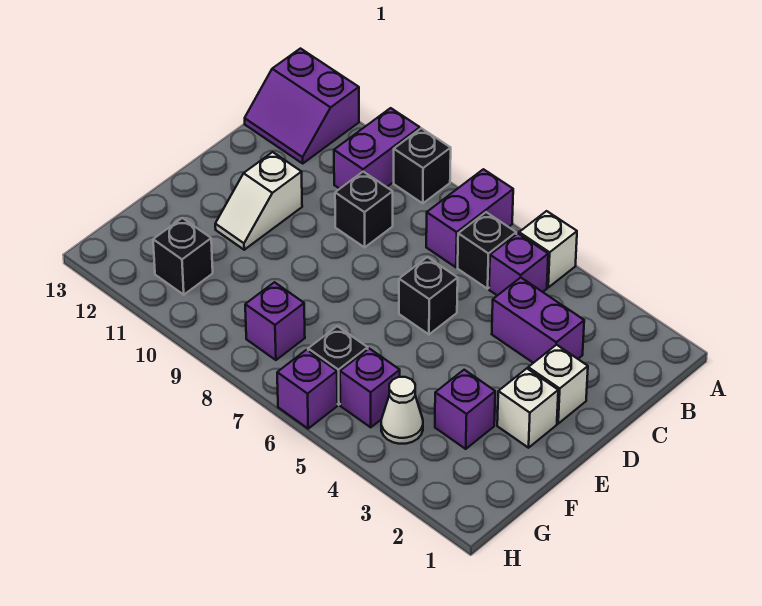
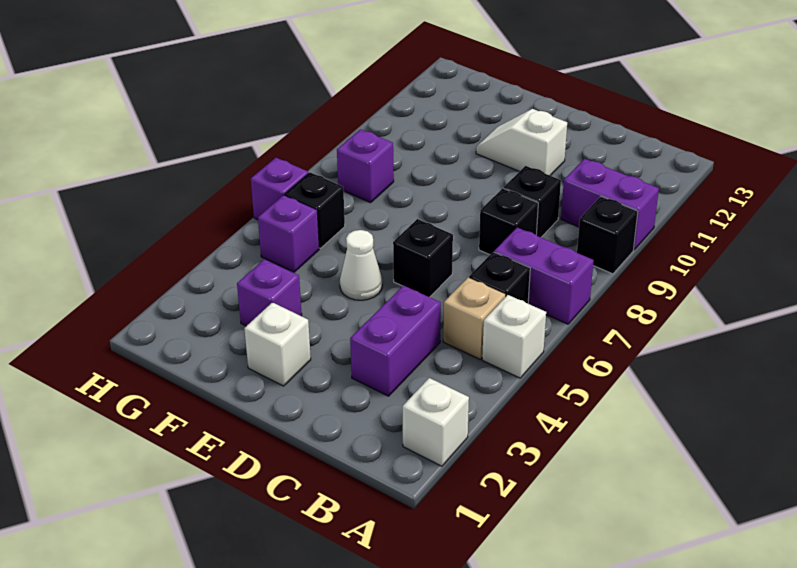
purple 2x2 slope [245,49,359,163] -> none
purple 1x1 brick [489,233,548,296] -> tan 1x1 brick [443,277,506,359]
white 1x1 brick [528,345,588,424] -> white 1x1 brick moved to [403,378,469,466]
white 1x1 cone [381,377,423,444] -> white 1x1 cone moved to [340,230,382,300]
black 1x1 brick [153,218,213,295] -> black 1x1 brick moved to [479,188,538,255]

